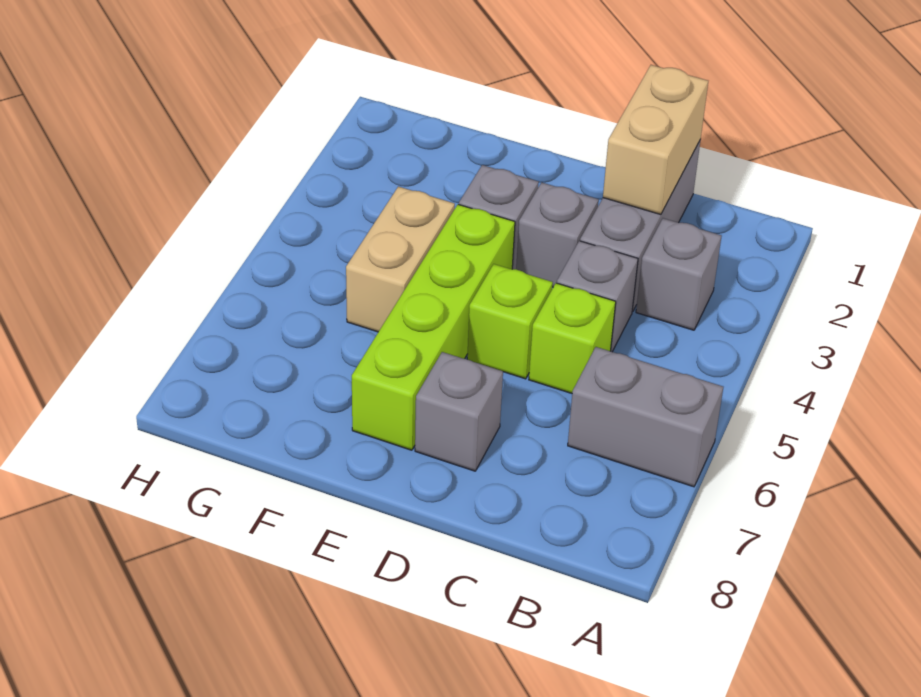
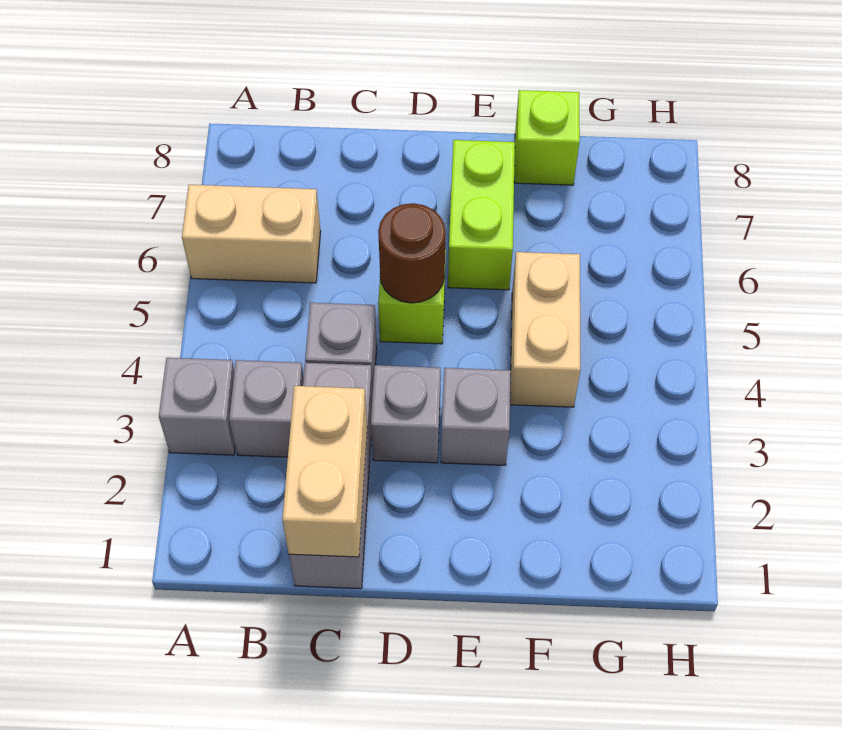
grey 1x2 brick [568,347,723,487] -> tan 1x2 brick [182,185,321,283]
lime 1x1 brick [529,283,616,393] -> lime 1x1 brick moved to [514,90,580,185]
none -> brown 1x1 round brick [378,203,446,303]
grey 1x1 brick [415,352,503,471] -> grey 1x1 brick moved to [159,358,235,455]
lime 1x4 brick [352,204,515,450] -> lime 1x2 brick [448,140,515,290]

